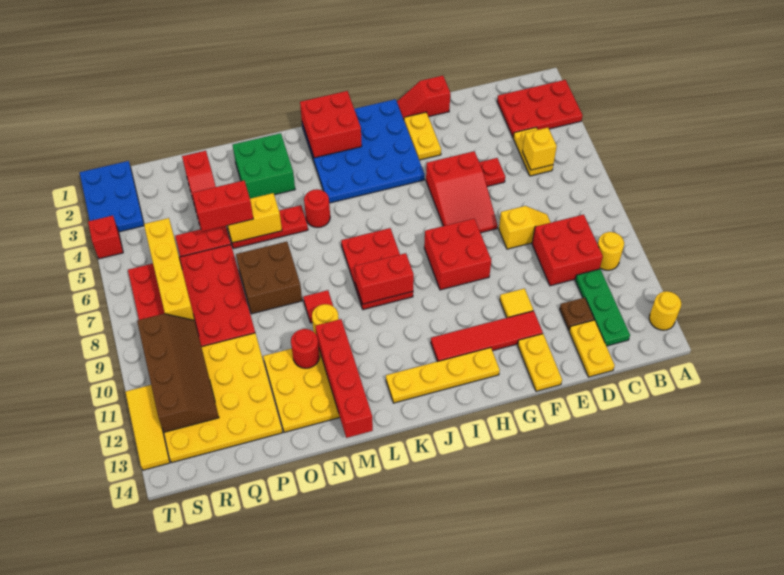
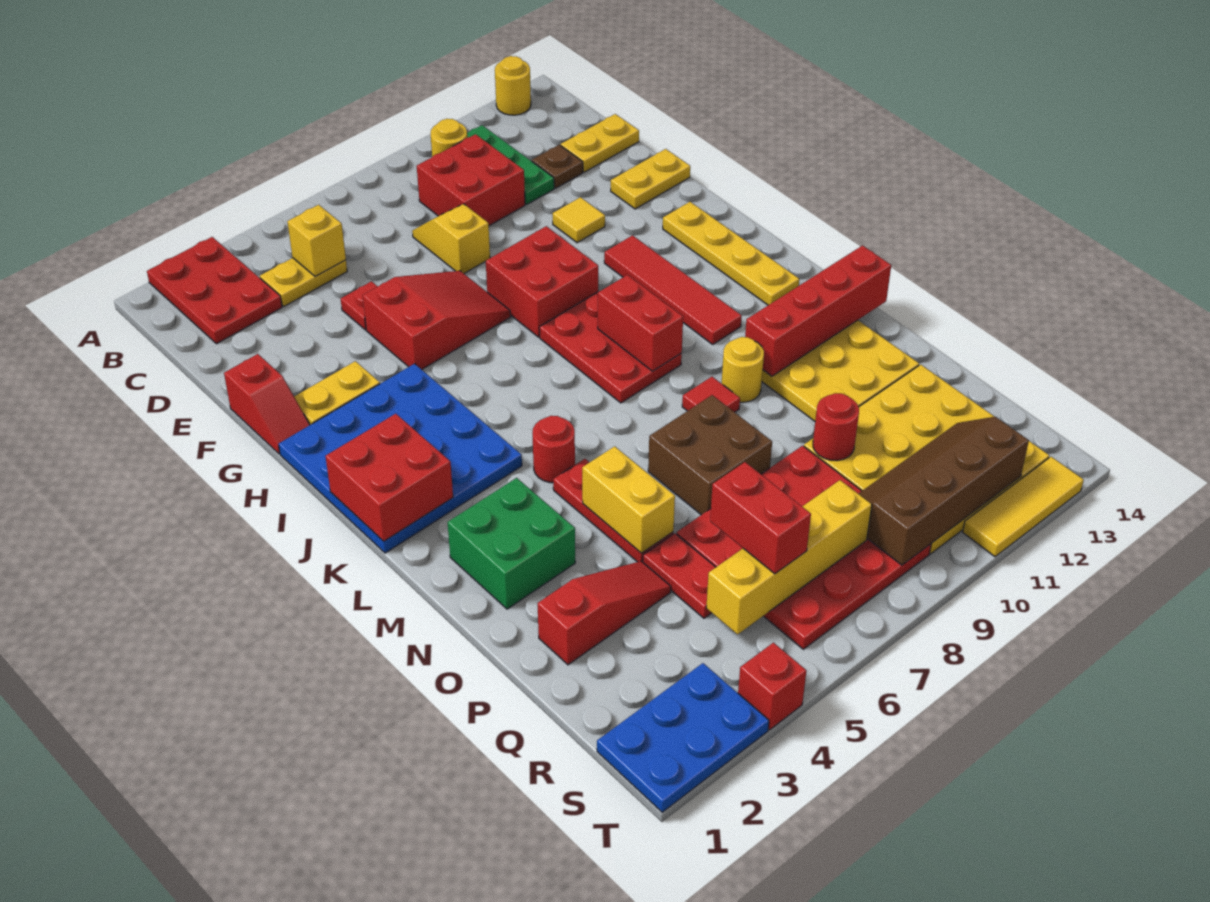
green 1x3 plate [575,269,630,346] -> green 1x3 plate turned to [467,125,554,205]
red 1x4 tile [431,311,543,362] -> red 1x4 tile moved to [604,235,742,344]
red 2x3 plate [341,228,413,310] -> red 2x3 plate turned to [539,291,682,403]
red 1x1 round brick [291,329,320,368] -> red 1x1 round brick moved to [813,393,859,461]
red 1x2 brick [193,181,253,231] -> red 1x2 brick moved to [710,462,811,574]

